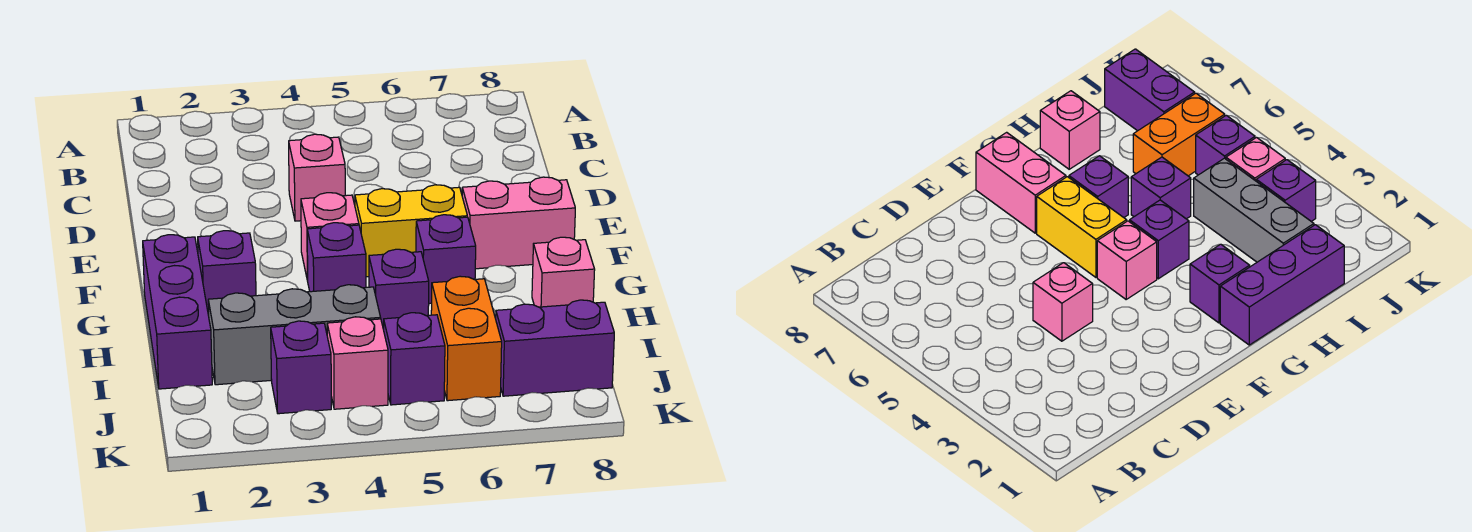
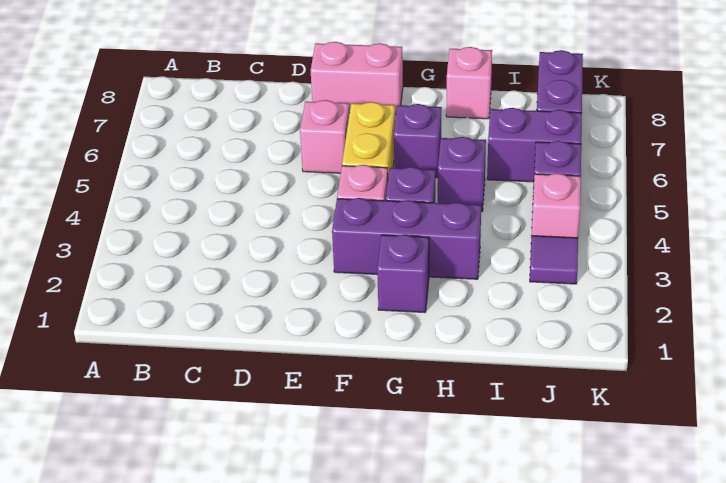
pink 1x1 brick [289,134,345,221] -> pink 1x1 brick moved to [300,100,349,173]
pink 1x2 brick [462,177,575,269] -> pink 1x2 brick turned to [311,42,403,115]
purple 1x3 brick [143,235,212,389] -> purple 1x3 brick moved to [332,198,481,279]
grey 1x3 brick [208,285,381,385] -> none
orange 1x2 brick [431,276,502,401] -> purple 1x2 brick [487,108,582,182]
purple 1x1 brick [271,321,331,414] -> purple 1x1 tile [530,236,578,284]

